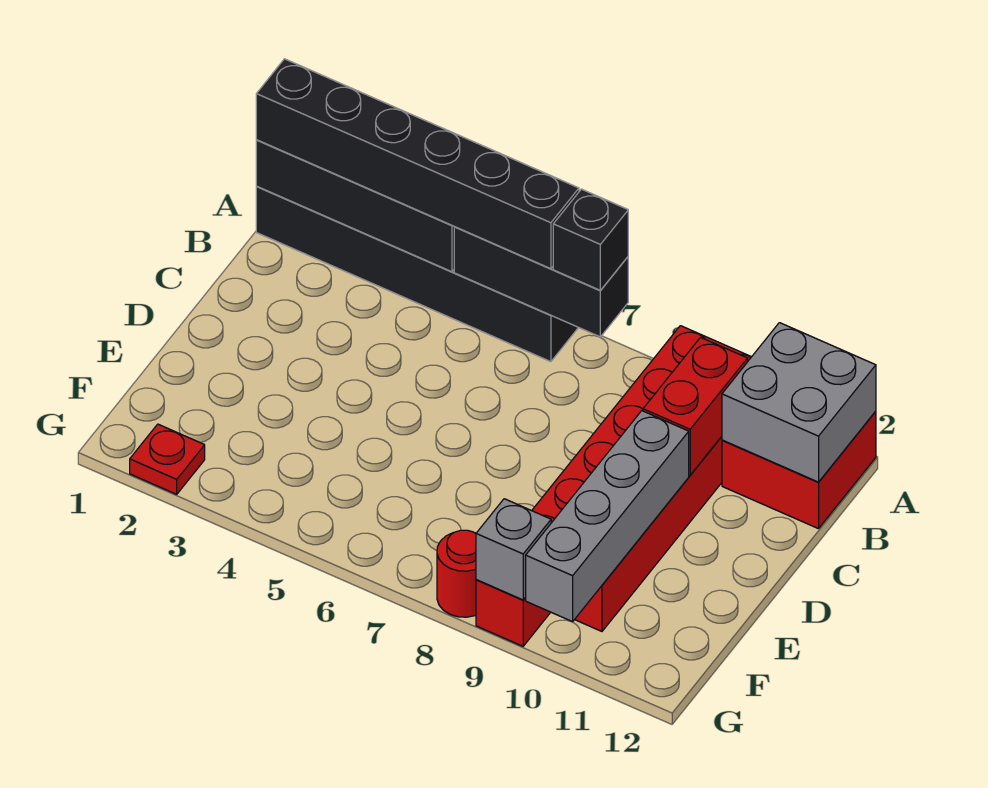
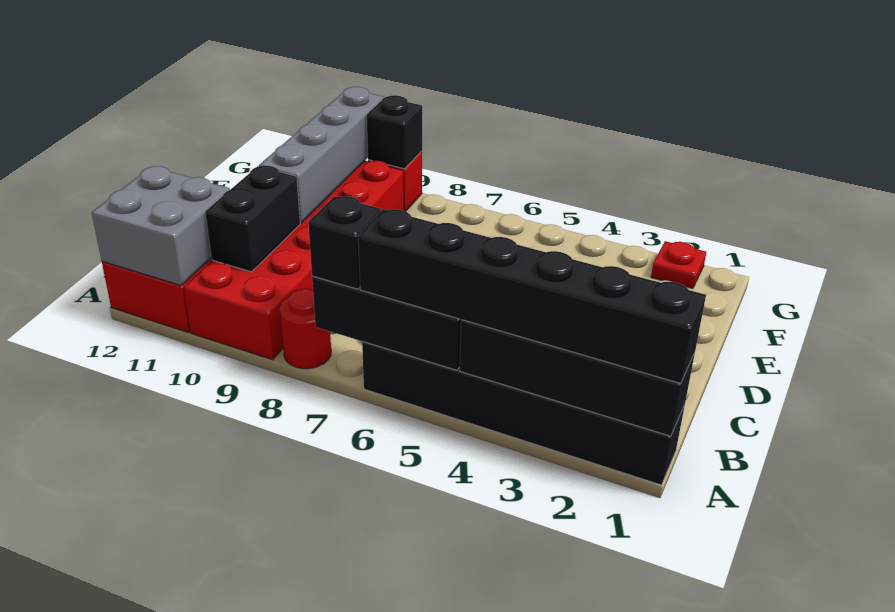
red 1x2 brick [643,337,748,475] -> black 1x2 brick [205,166,300,272]
red 1x1 round brick [437,530,476,617] -> red 1x1 round brick moved to [280,289,331,369]
grey 1x1 brick [476,499,551,600] -> black 1x1 brick [367,95,422,169]

